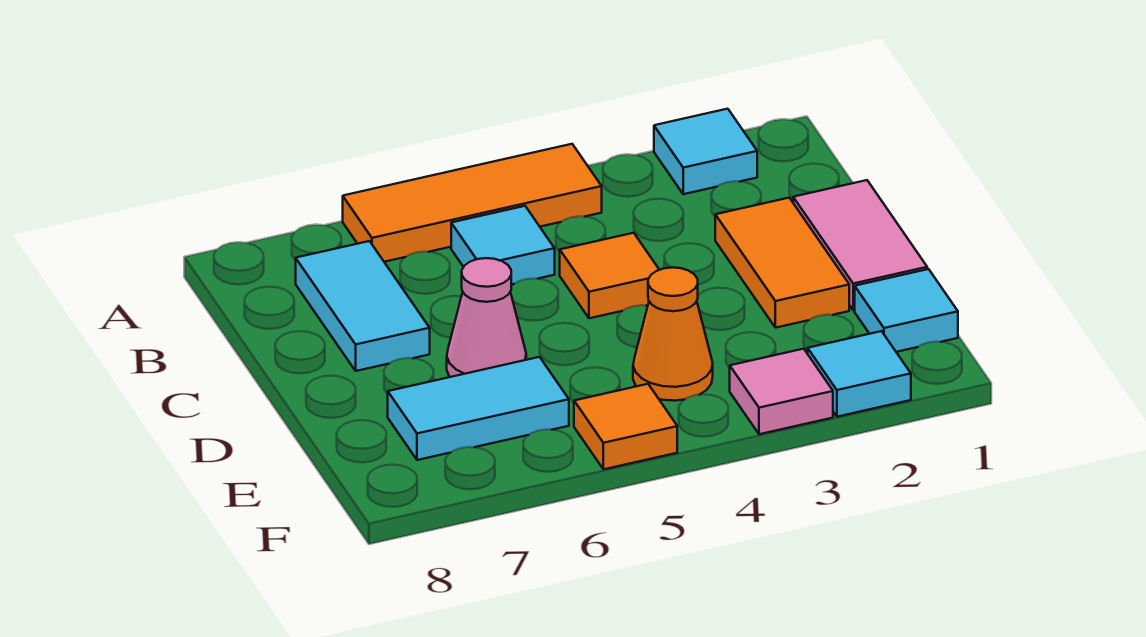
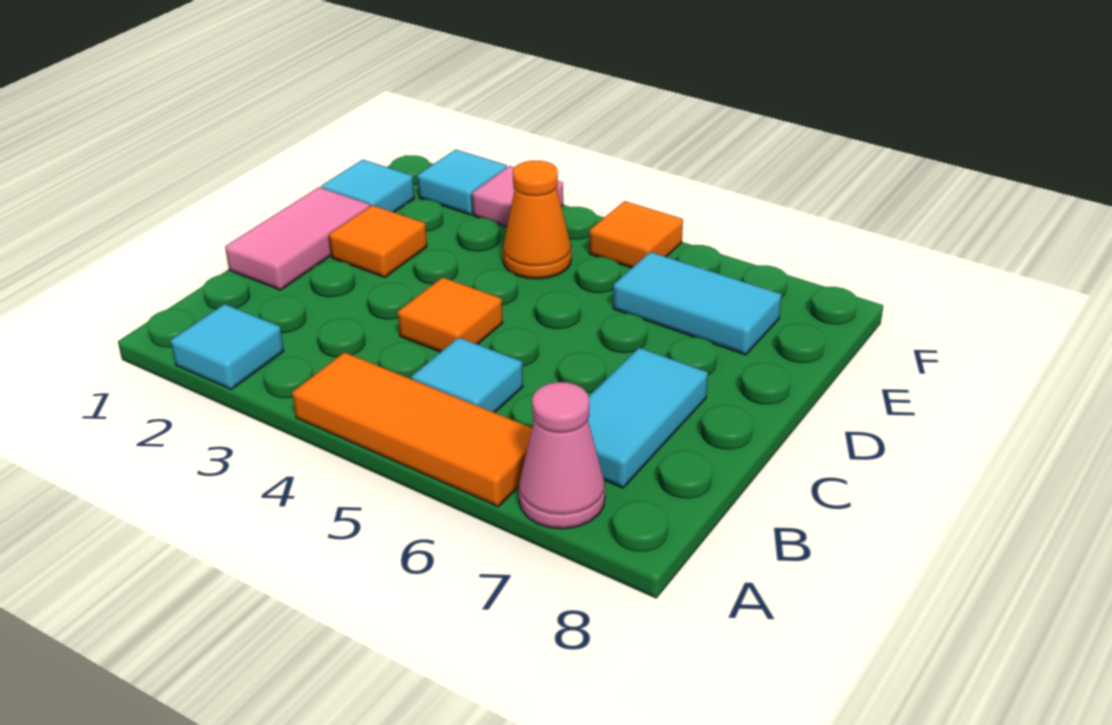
orange 1x2 tile [715,198,849,328] -> orange 1x1 tile [329,205,427,277]
pink 1x1 cone [447,258,526,377] -> pink 1x1 cone moved to [518,382,605,529]

